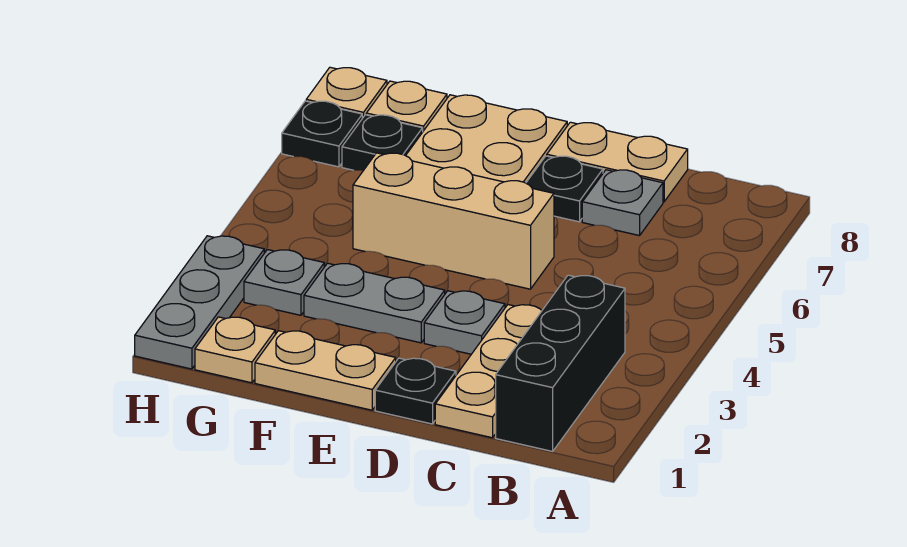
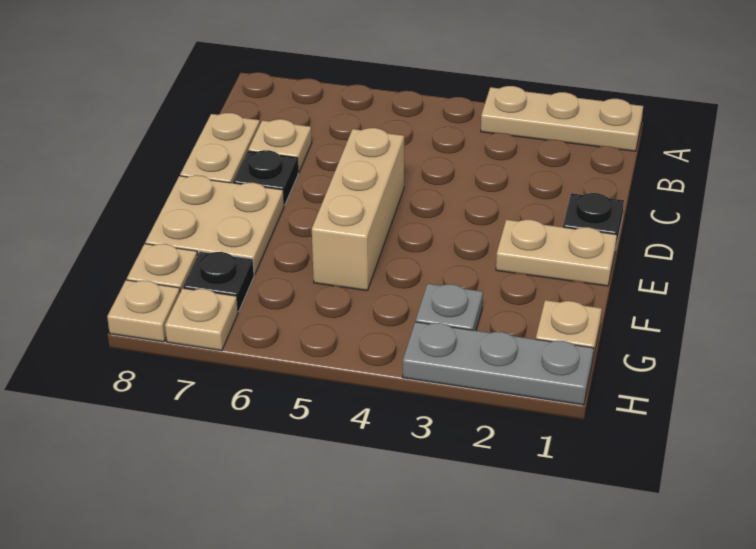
black 1x3 brick [496,275,625,451] -> none
tan 1x3 plate [435,305,542,438] -> tan 1x3 plate moved to [481,86,643,151]
grey 1x1 plate [582,170,663,236] -> tan 1x1 plate [248,119,312,173]
grey 1x1 plate [424,291,505,354] -> none
tan 1x2 plate [255,331,396,410] -> tan 1x2 plate turned to [496,220,617,286]
grey 1x2 plate [304,263,445,343] -> none
black 1x1 plate [282,101,362,167] -> tan 1x1 plate [165,288,238,351]

